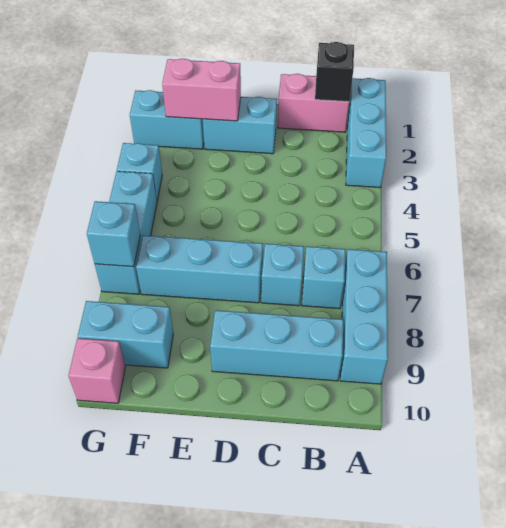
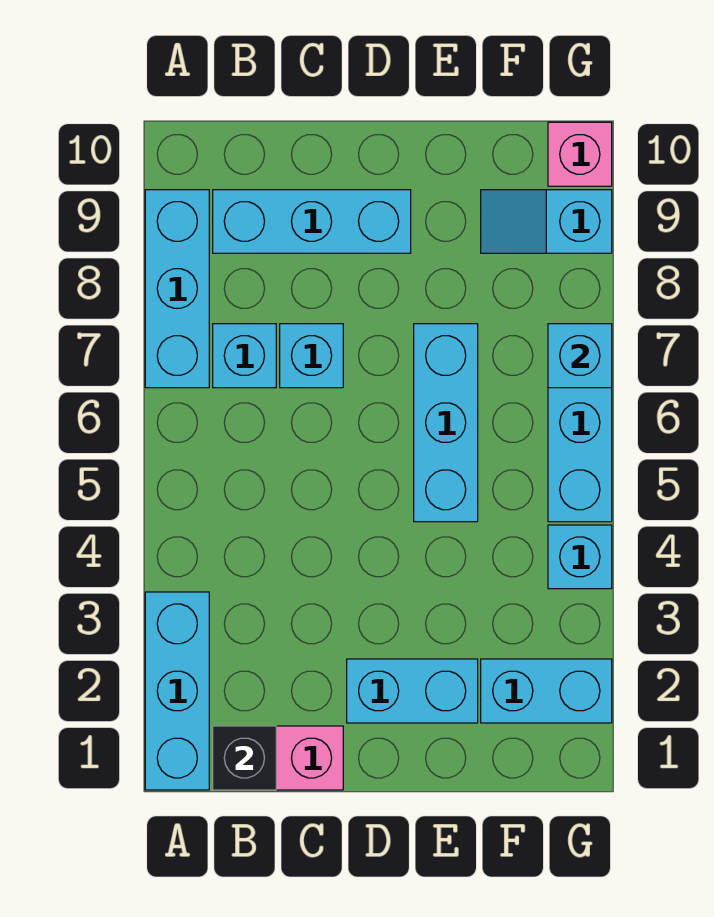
cyan 1x3 brick [136,235,263,303] -> cyan 1x3 brick turned to [414,324,478,522]
pink 1x2 brick [162,59,241,121] -> none
cyan 1x2 brick [78,301,173,368] -> cyan 1x2 slope [481,190,612,253]

